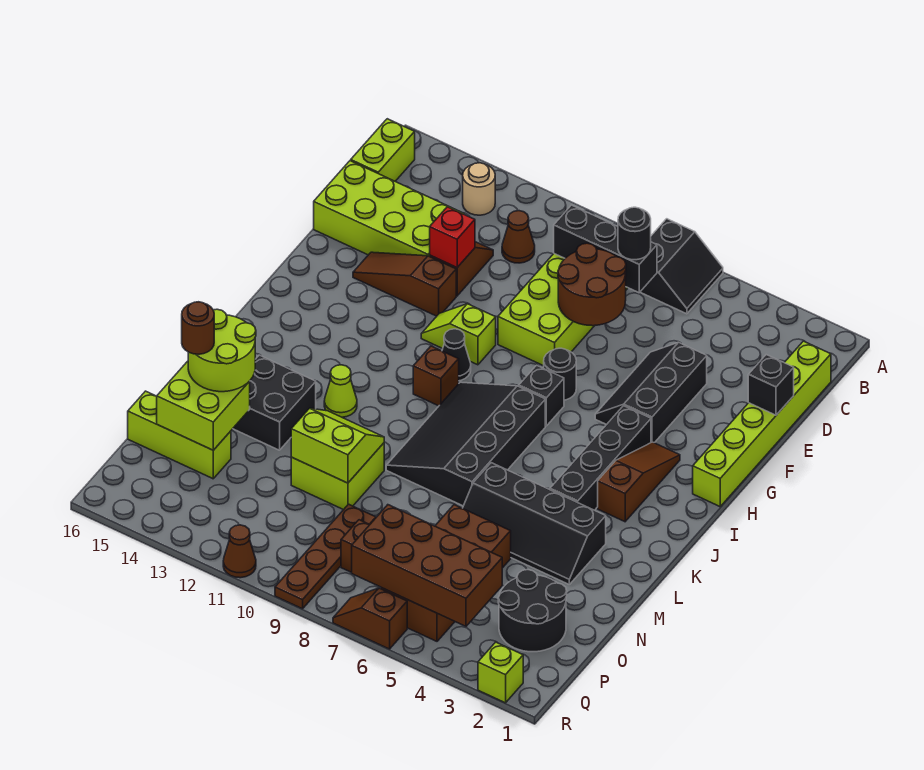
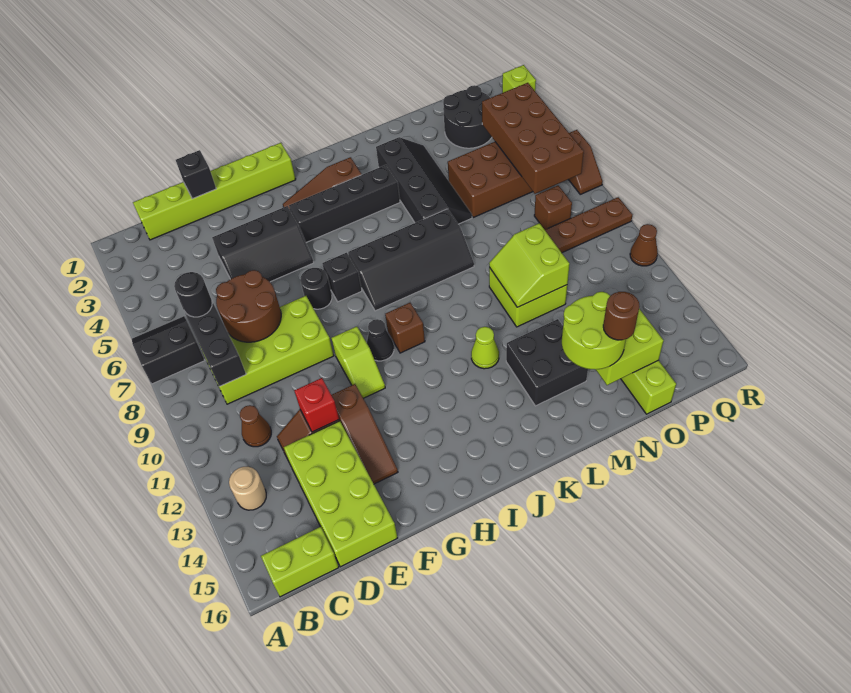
black 3x4 slope [386,382,545,506] -> black 2x4 slope [348,209,474,311]

